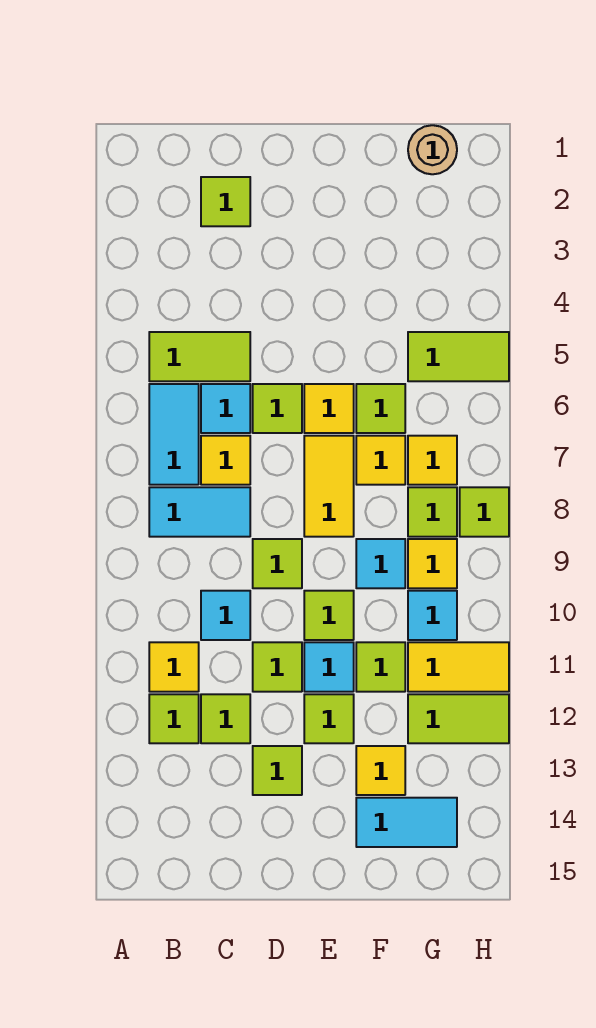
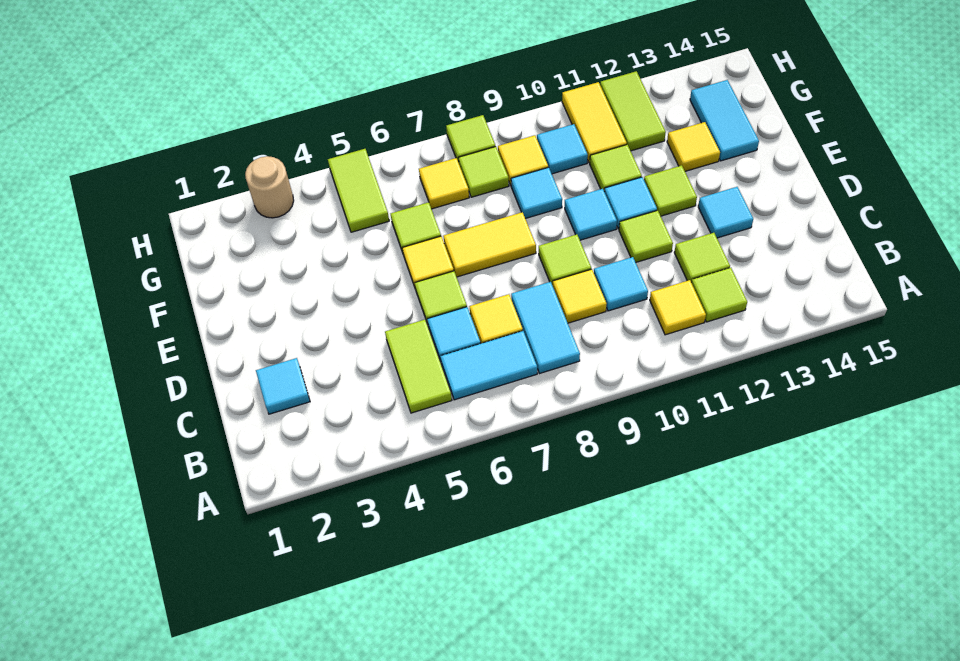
lime 1x1 tile [201,177,250,226] -> cyan 1x1 tile [256,358,310,414]
lime 1x1 tile [253,746,302,795] -> cyan 1x1 tile [698,187,753,238]
lime 1x1 tile [304,591,354,640] -> cyan 1x1 tile [565,189,617,240]
yellow 1x1 tile [356,436,405,485] -> yellow 1x1 tile moved to [553,269,607,323]
tan 1x1 round brick [408,125,457,174] -> tan 1x1 round brick moved to [245,156,294,218]

